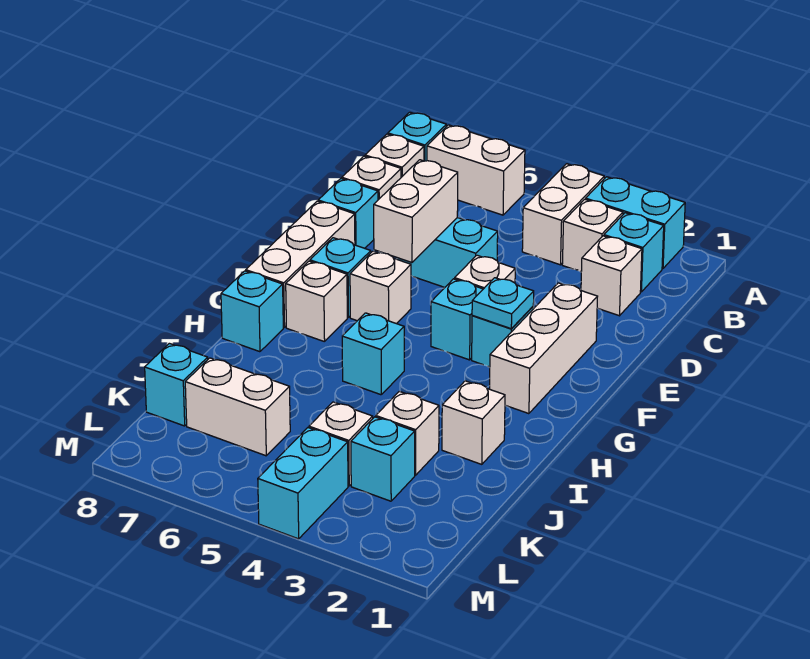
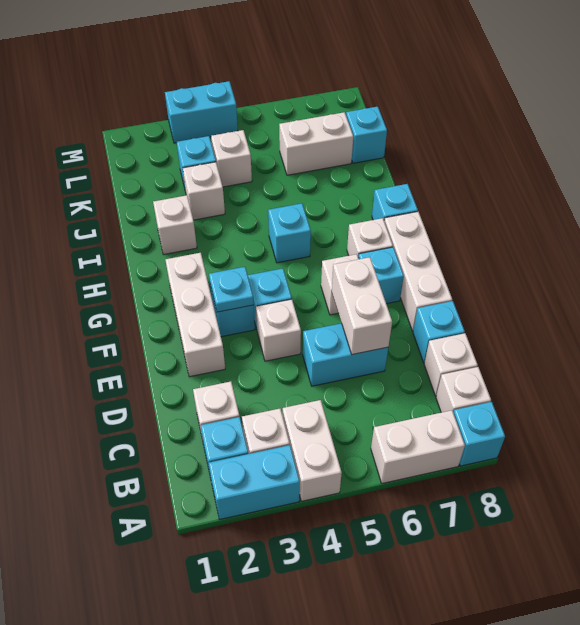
cyan 1x2 brick [258,428,348,539] -> cyan 1x2 brick turned to [165,81,238,143]

